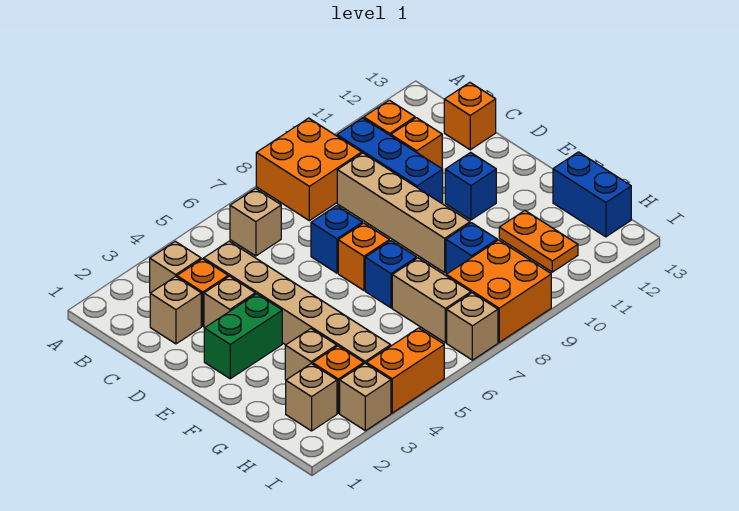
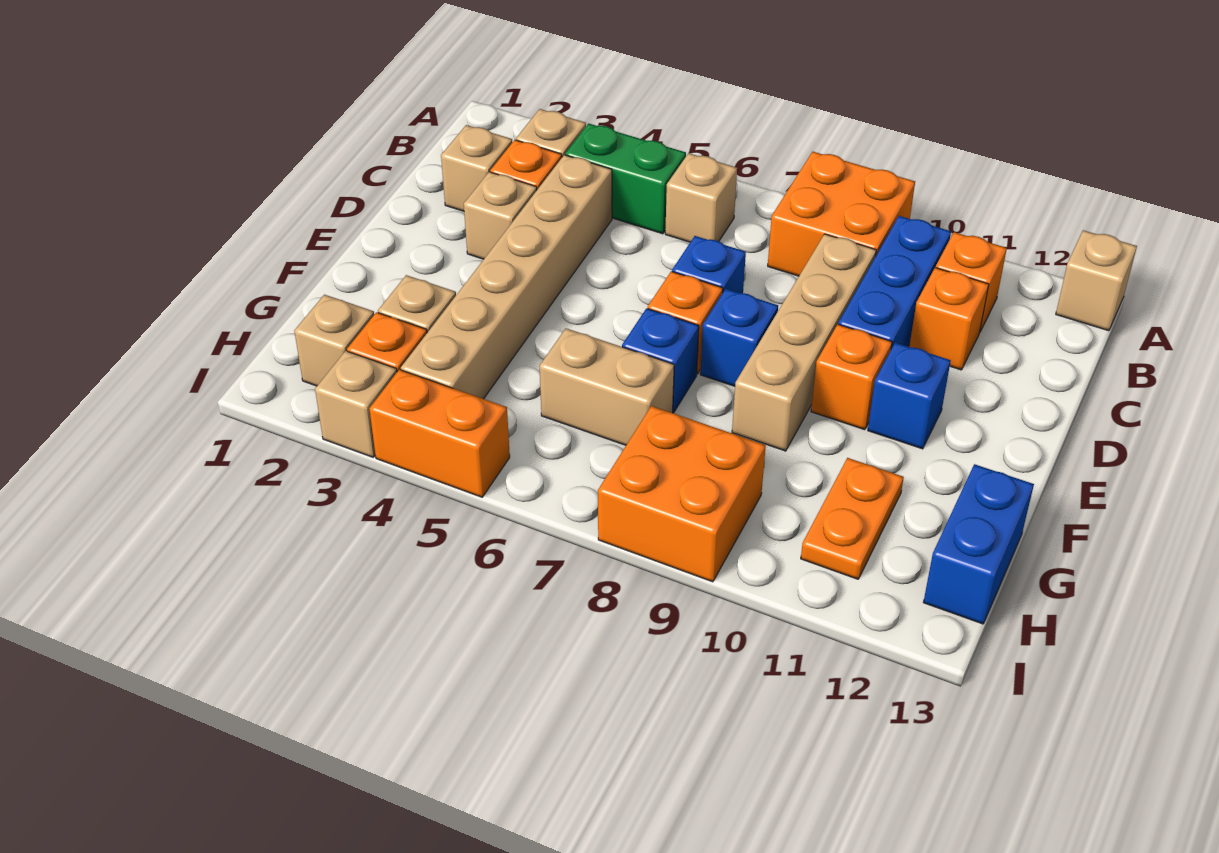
orange 1x1 brick [444,83,496,150] -> orange 1x1 brick moved to [811,324,892,430]
green 1x2 brick [204,294,282,379] -> green 1x2 brick moved to [565,123,686,234]
tan 1x2 brick [392,258,471,343] -> tan 1x2 brick turned to [540,328,674,445]
blue 1x1 brick [446,223,497,274] -> blue 1x1 brick moved to [700,289,778,386]
tan 1x1 brick [447,293,498,360] -> tan 1x1 brick moved to [1056,230,1137,331]

